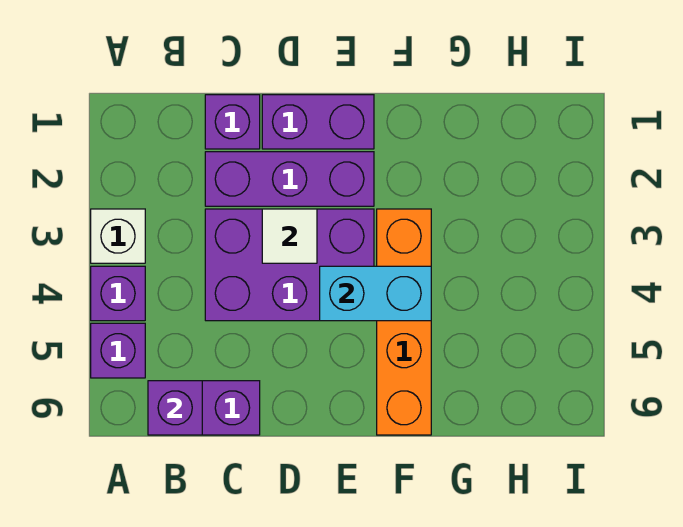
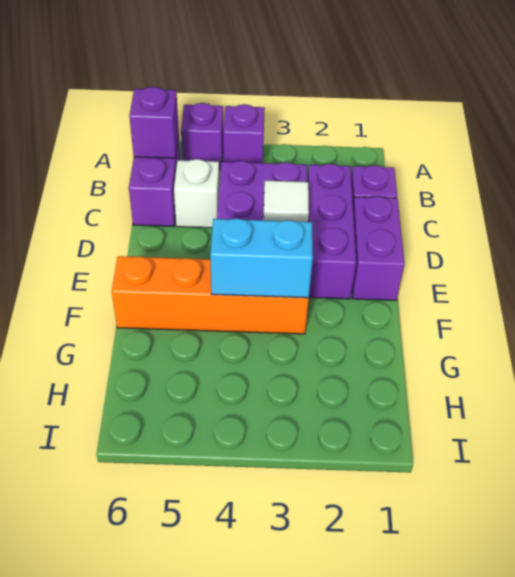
white 1x1 brick [91,209,145,263] -> white 1x1 brick moved to [174,159,219,228]
cyan 1x2 brick [320,266,431,321] -> cyan 1x2 brick turned to [210,218,313,298]

